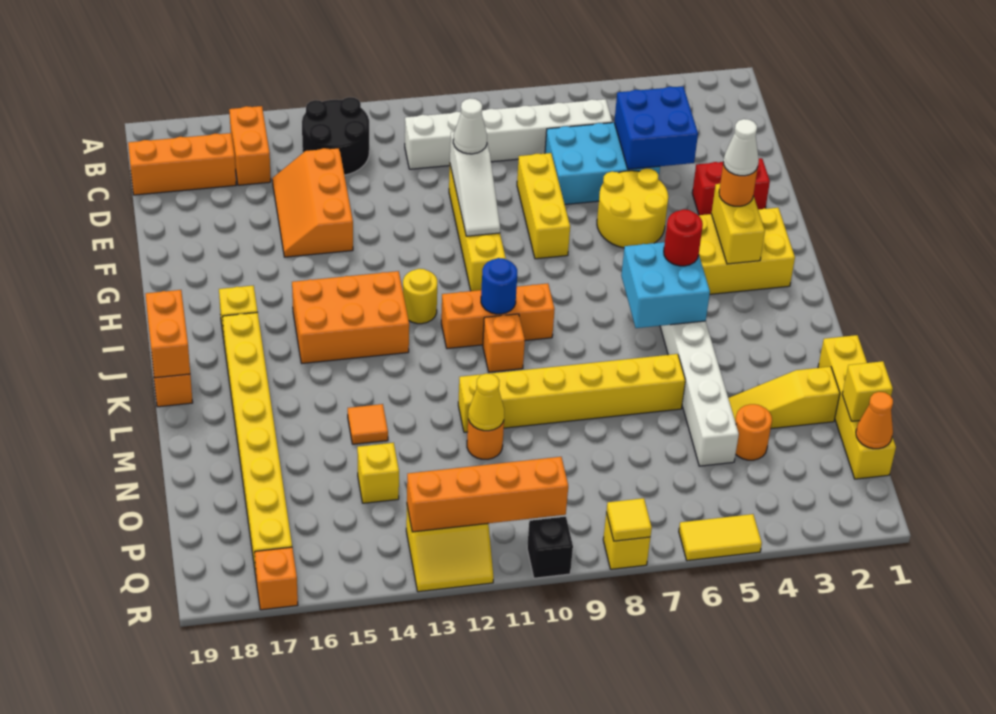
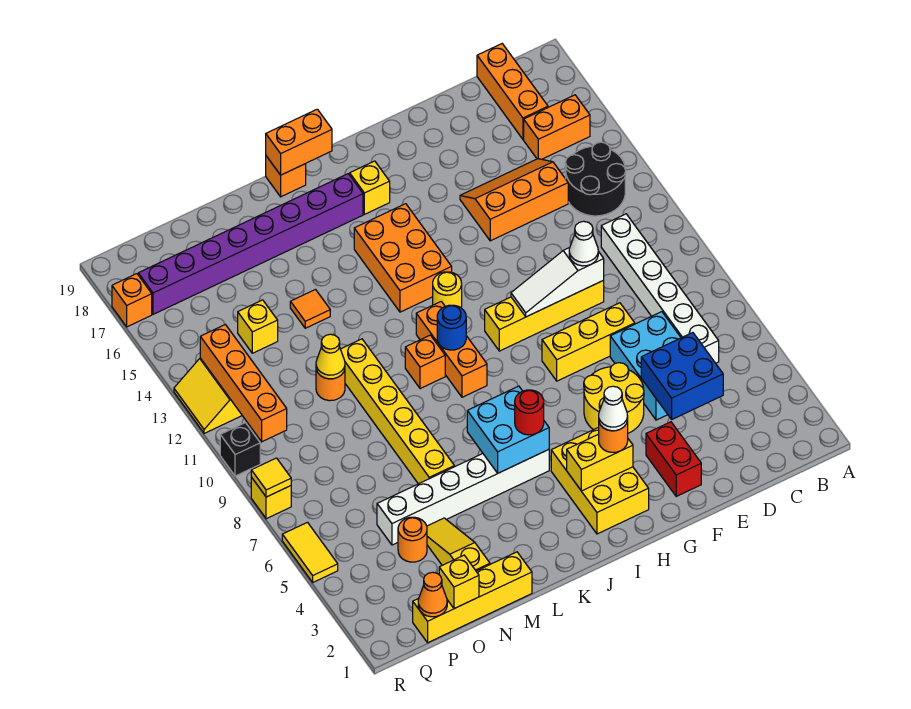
yellow 1x8 brick [223,312,292,575] -> purple 1x8 brick [138,174,363,314]

